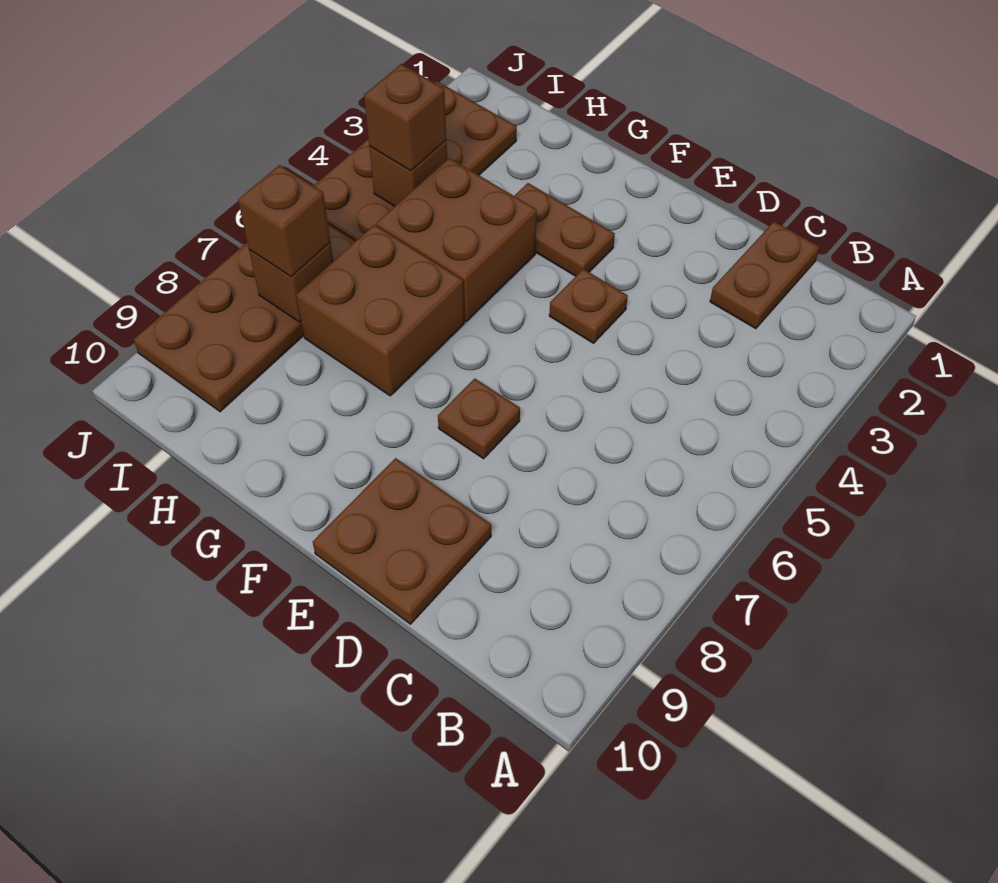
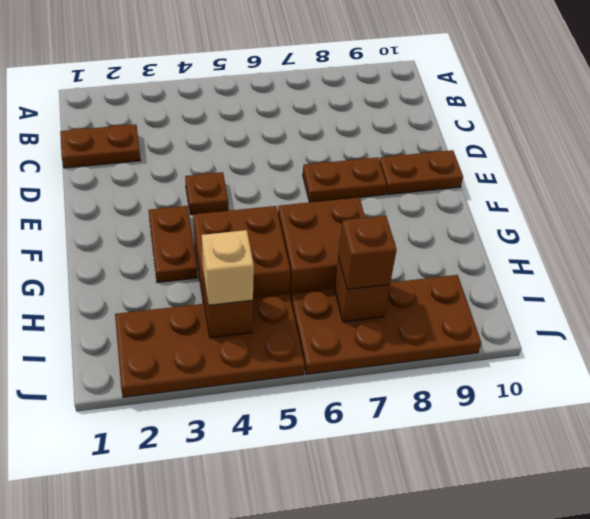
brown 2x2 plate [313,458,491,624] -> brown 1x2 plate [379,150,463,195]
brown 1x1 plate [438,378,520,459] -> brown 1x2 plate [303,157,387,202]
brown 1x1 brick [364,64,446,171] -> tan 1x1 brick [202,230,254,305]

